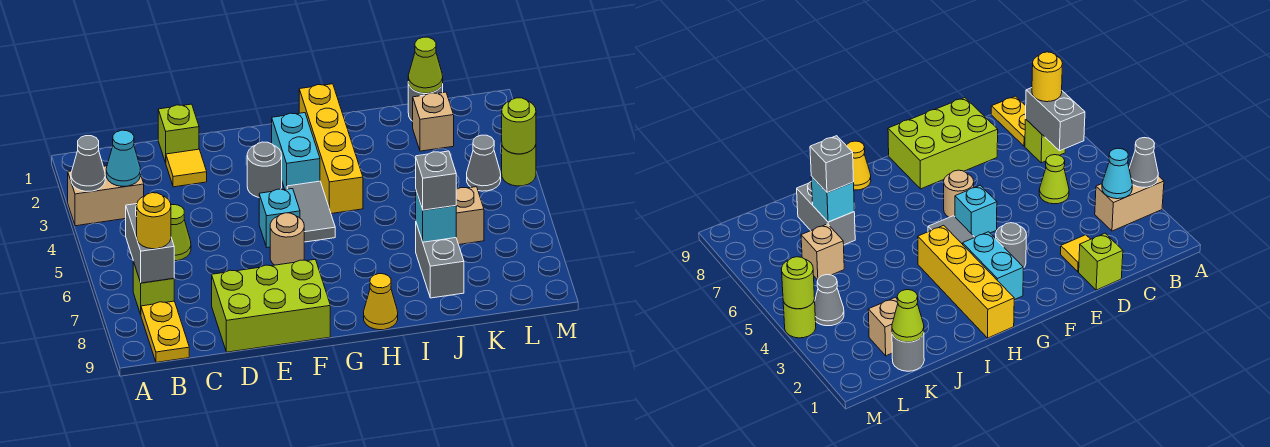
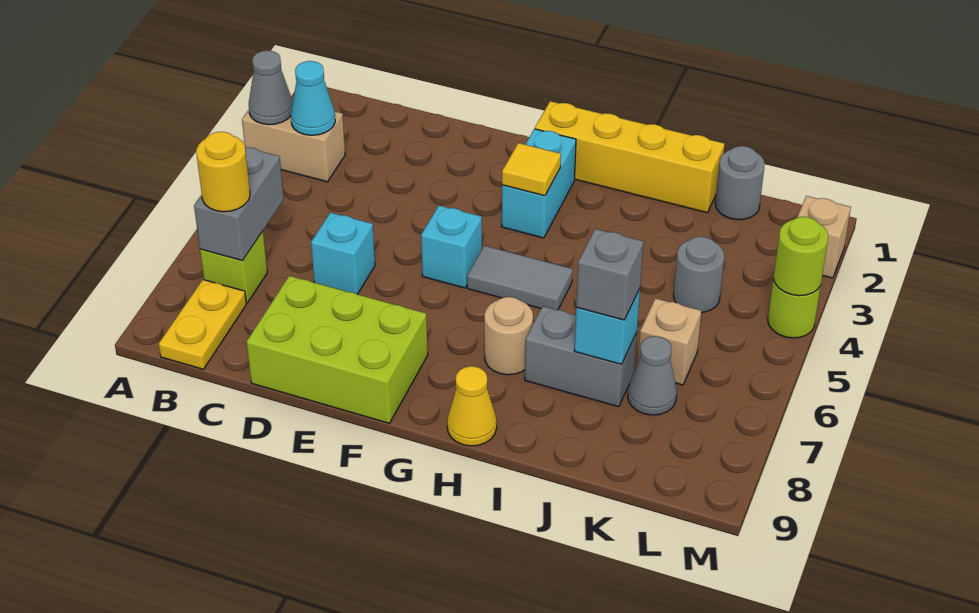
lime 1x1 cone [171,205,191,261] -> none
lime 1x1 brick [158,104,199,163] -> none
yellow 1x1 tile [166,149,207,187] -> yellow 1x1 tile moved to [502,143,561,196]
none -> cyan 1x1 brick [311,213,375,294]
grey 1x1 round brick [247,142,282,197] -> grey 1x1 round brick moved to [673,237,725,313]
tan 1x1 round brick [270,213,304,265] -> tan 1x1 round brick moved to [484,297,533,375]
grey 1x2 tile [287,181,335,242] -> grey 1x2 tile turned to [467,246,573,310]
yellow 1x4 brick [299,84,363,214] -> yellow 1x4 brick turned to [535,101,725,213]
grey 1x2 brick [416,223,464,298] -> grey 1x2 brick turned to [525,306,637,407]
lime 1x1 cone [408,37,443,93] -> none
tan 1x1 brick [413,92,454,151] -> tan 1x1 brick moved to [797,196,851,278]
grey 1x1 cone [467,135,501,191] -> grey 1x1 cone moved to [628,336,677,415]

